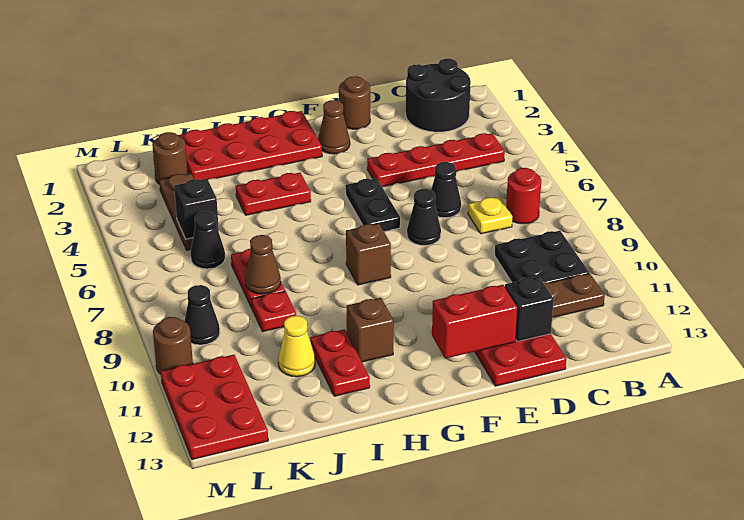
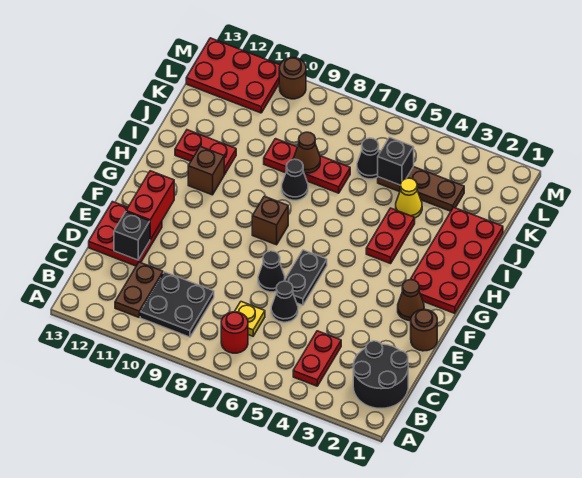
red 1x4 plate [367,133,505,187] -> red 1x2 plate [293,331,341,386]
black 1x2 plate [346,178,400,231] -> black 1x2 plate turned to [284,250,327,305]
yellow 1x1 cone [278,316,315,377] -> yellow 1x1 cone moved to [396,178,422,218]
brown 1x1 round brick [152,132,188,184] -> none
black 1x1 cone [185,285,220,345] -> black 1x1 cone moved to [282,159,308,200]

